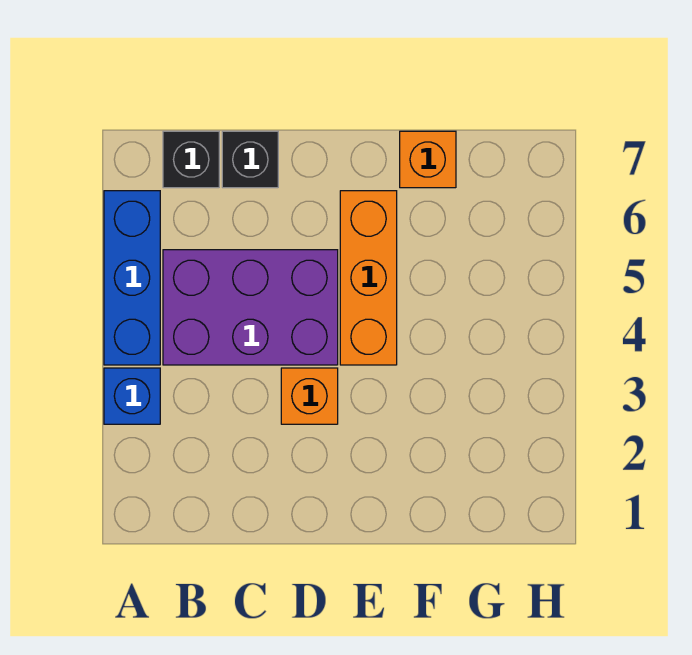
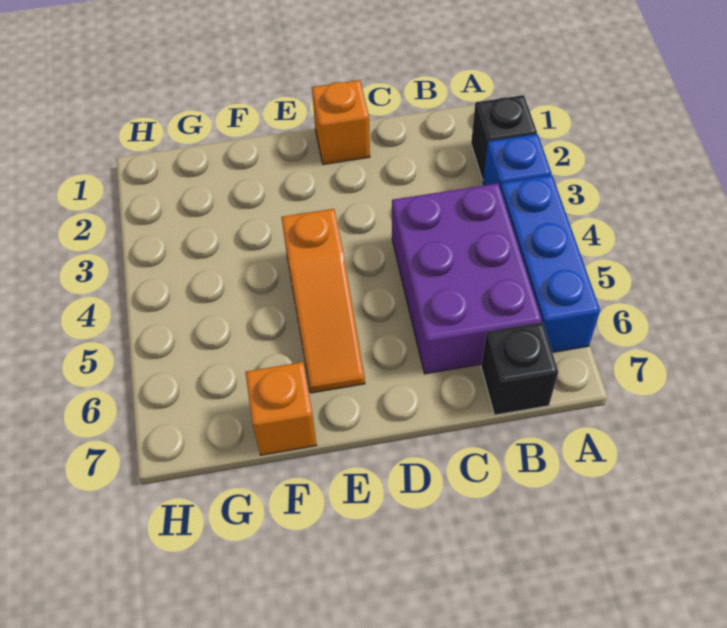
purple 2x3 brick [163,250,338,365] -> purple 2x3 brick turned to [392,183,542,374]
black 1x1 brick [222,131,278,188] -> black 1x1 brick moved to [471,95,537,180]
orange 1x1 brick [281,368,338,424] -> orange 1x1 brick moved to [312,80,370,164]
orange 1x3 brick [340,191,397,365] -> orange 1x3 slope [282,209,365,393]

